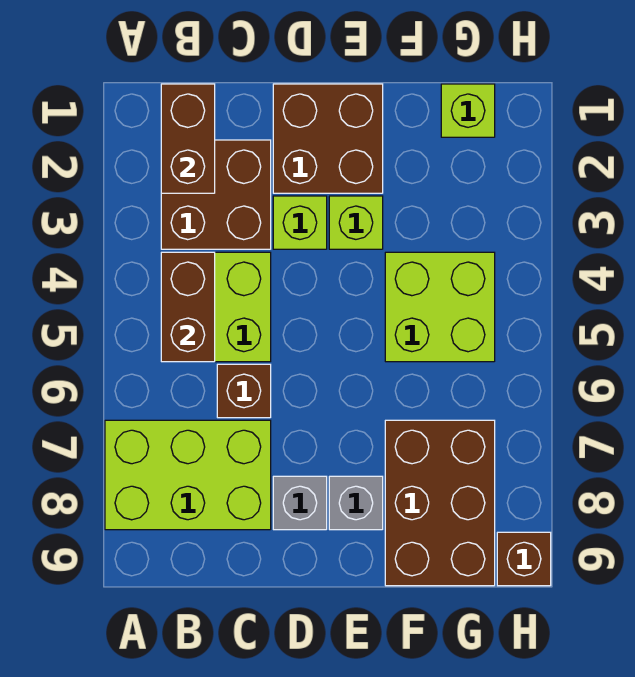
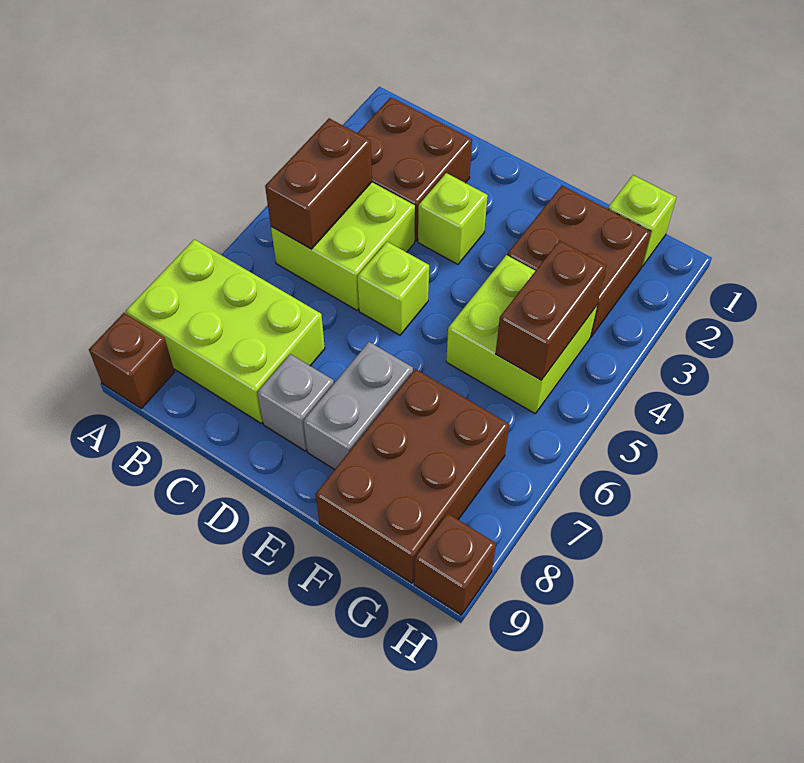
brown 1x2 brick [161,84,215,193] -> brown 1x2 brick moved to [495,241,606,380]
brown 1x1 brick [217,364,271,418] -> brown 1x1 brick moved to [89,313,174,409]
brown 2x2 brick [273,84,383,193] -> brown 2x2 brick moved to [507,186,651,338]
lime 1x1 brick [329,196,383,249] -> lime 1x1 brick moved to [357,242,429,335]
grey 1x1 brick [329,476,383,530] -> grey 1x2 brick [303,342,413,470]

